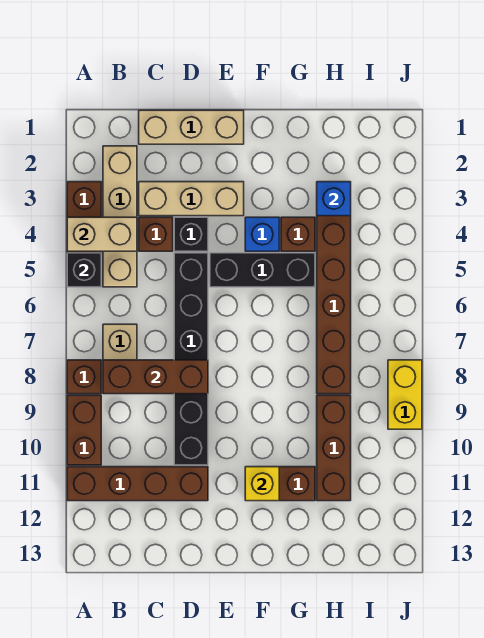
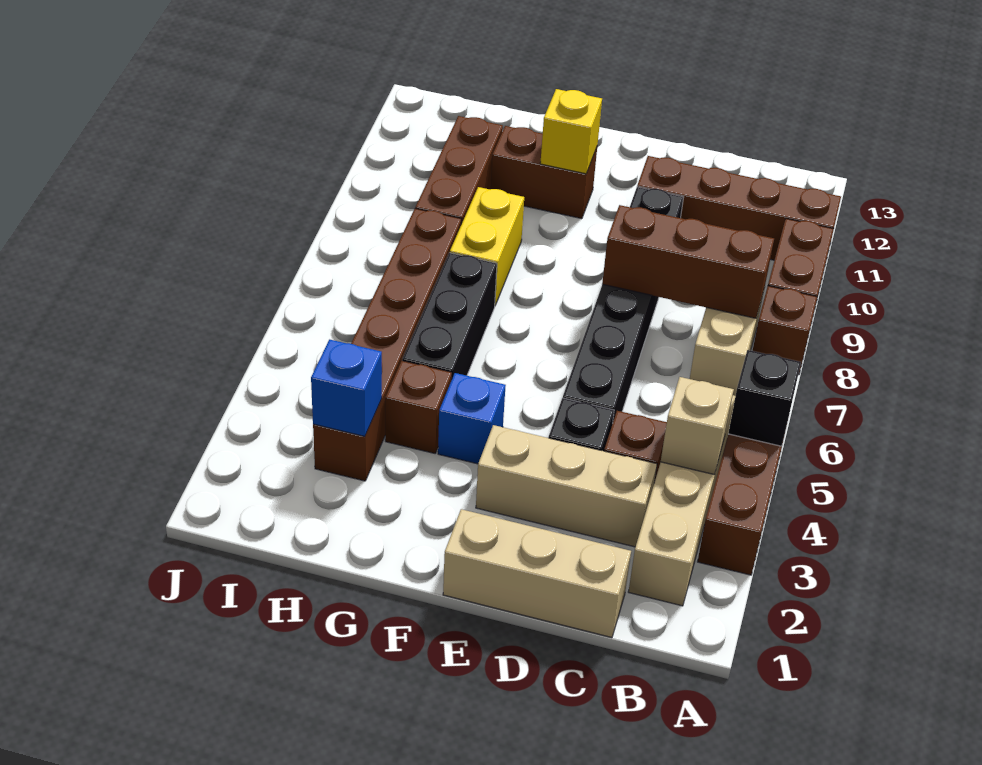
tan 1x2 brick [67,217,137,251] -> tan 1x1 brick [661,377,734,474]
black 1x3 brick [210,253,315,287] -> black 1x3 brick turned to [402,253,497,378]
yellow 1x2 brick [388,360,422,429] -> yellow 1x2 brick moved to [450,187,524,305]

